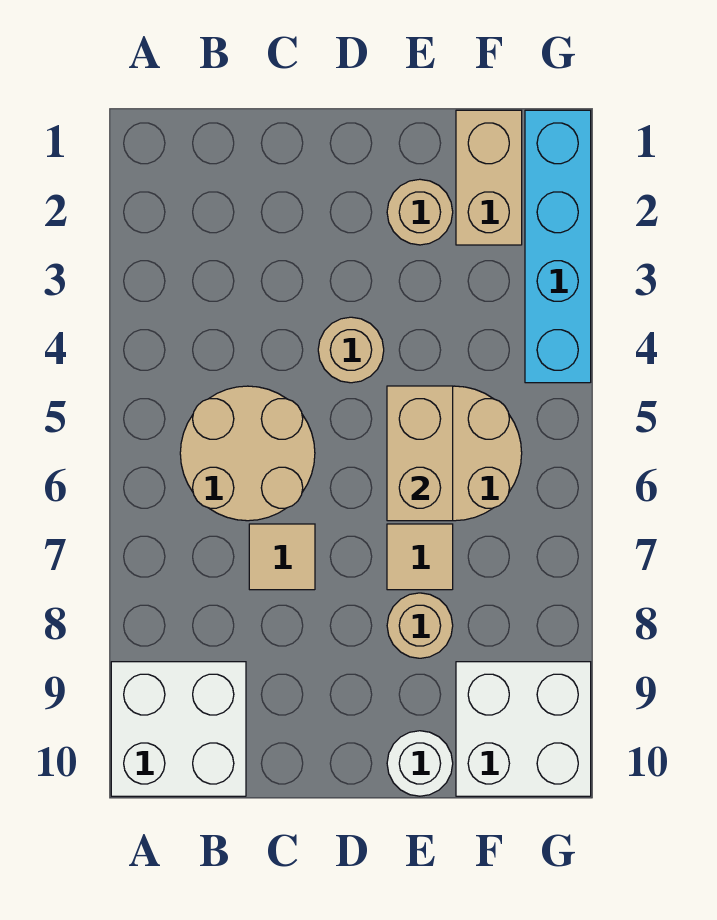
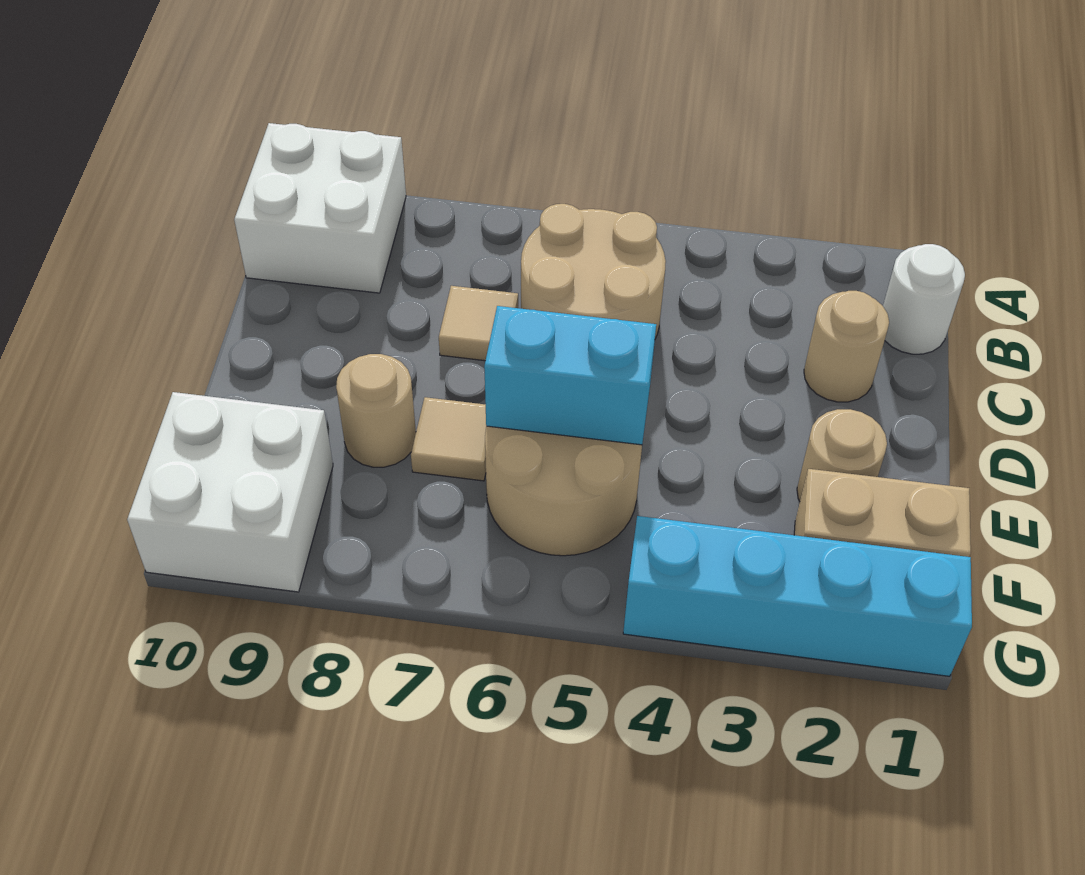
tan 1x1 round brick [318,317,384,383] -> tan 1x1 round brick moved to [804,291,889,402]
tan 1x2 brick [387,386,453,521] -> cyan 1x2 brick [484,306,656,445]
white 1x1 round brick [387,731,453,796] -> white 1x1 round brick moved to [883,244,965,354]

